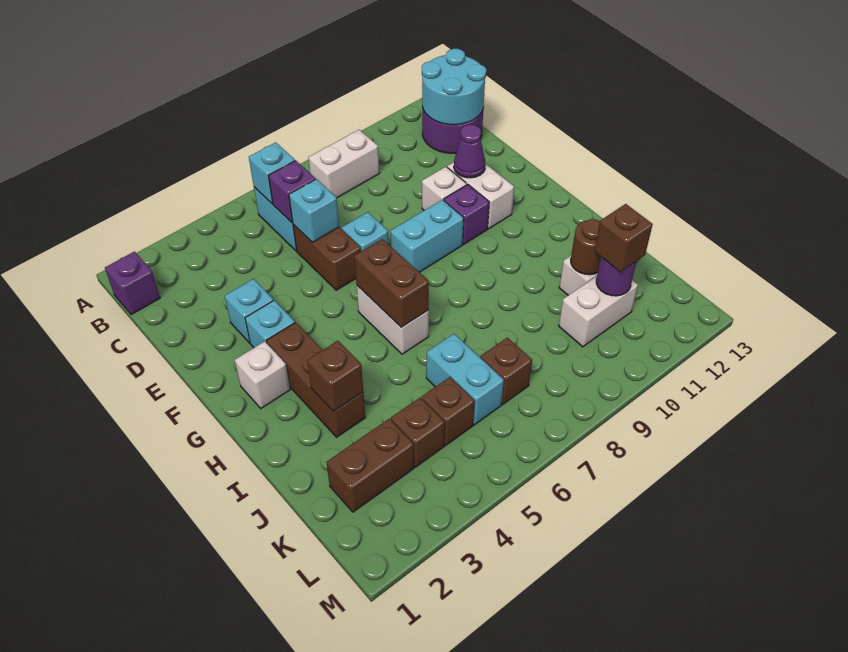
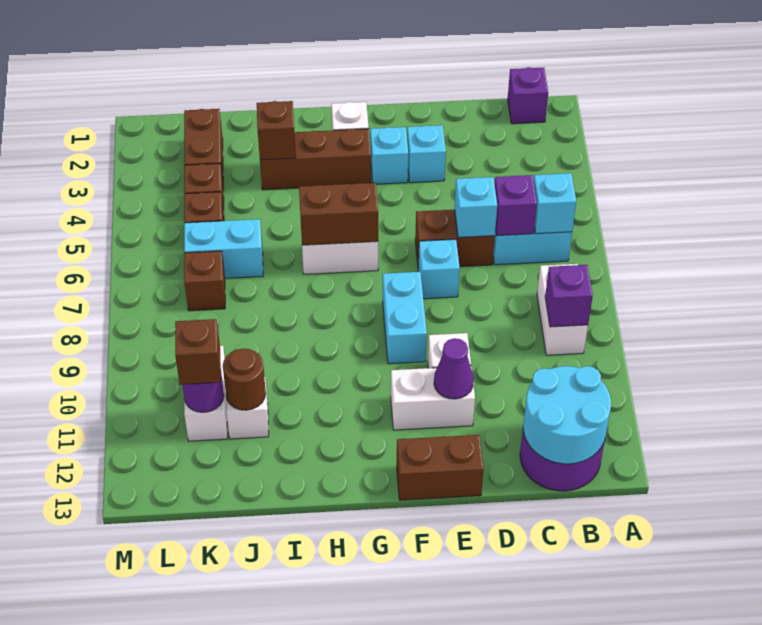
none -> brown 1x2 brick [397,435,483,500]
purple 1x1 brick [444,185,489,244] -> purple 1x1 brick moved to [545,265,593,327]

